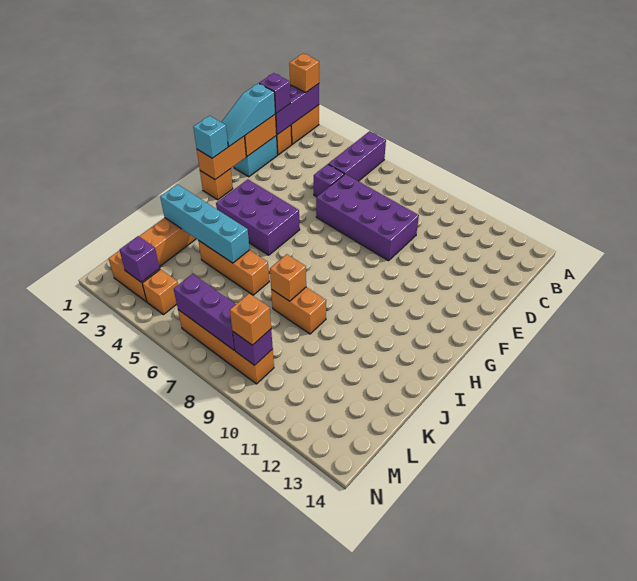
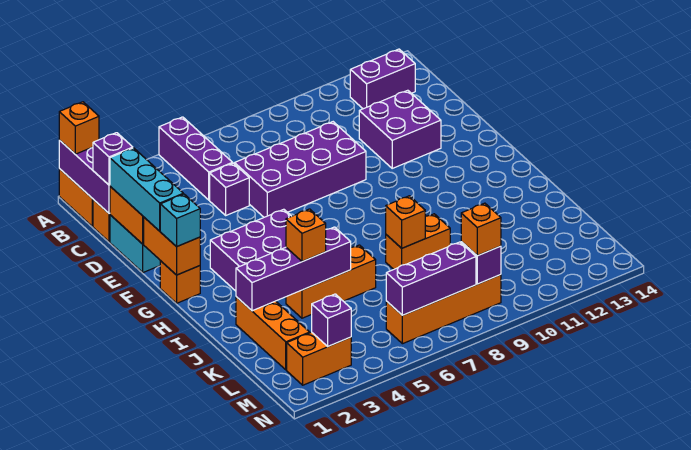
none -> purple 1x2 brick [350,49,415,109]
cyan 1x3 slope [222,83,275,146] -> cyan 1x3 brick [110,148,183,231]
none -> purple 2x2 brick [359,90,441,168]
cyan 1x4 brick [160,184,250,263] -> purple 1x4 brick [236,227,351,311]
orange 1x1 brick [142,269,178,315] -> orange 1x1 brick moved to [286,209,326,262]

